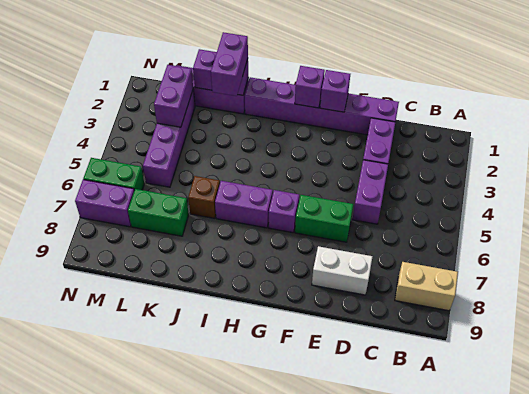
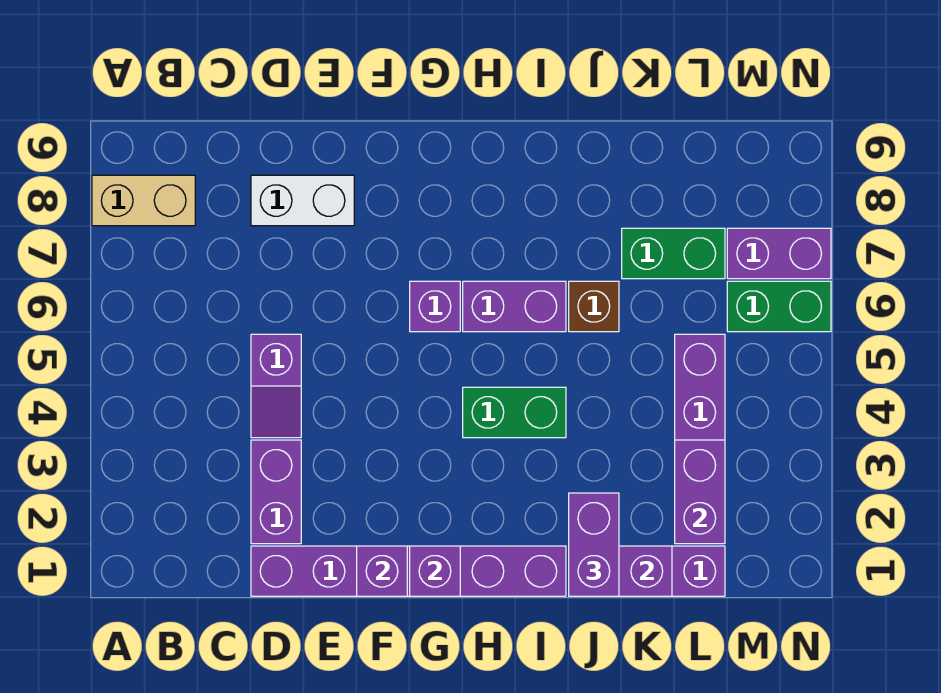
purple 1x2 brick [352,160,388,224] -> purple 1x2 slope [251,334,301,438]
green 1x2 brick [295,195,353,242] -> green 1x2 brick moved to [463,387,566,438]

